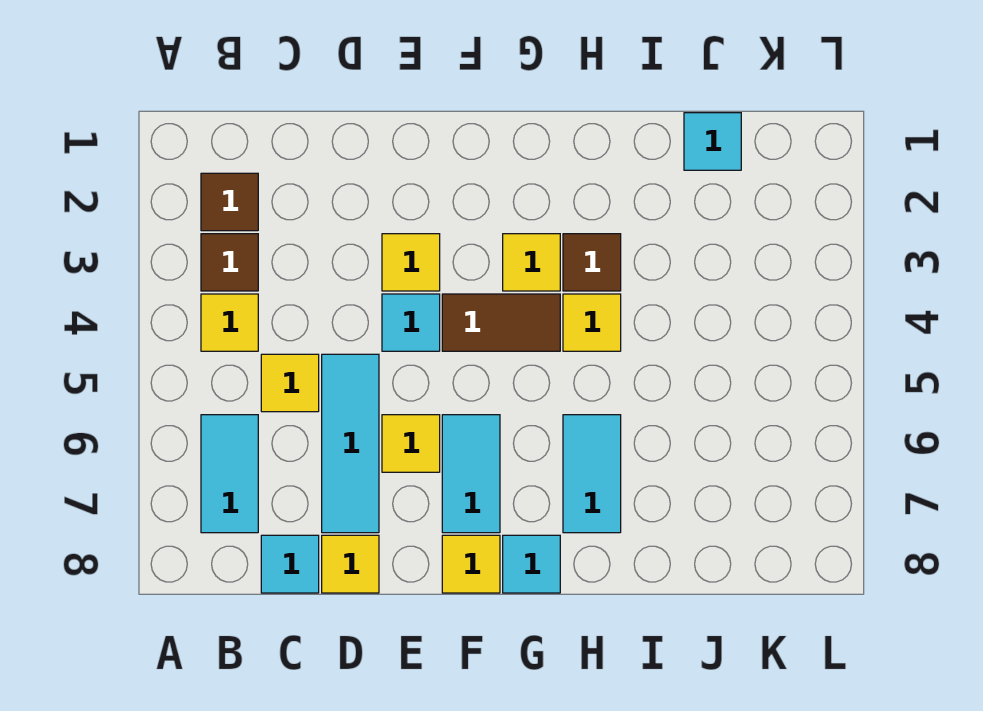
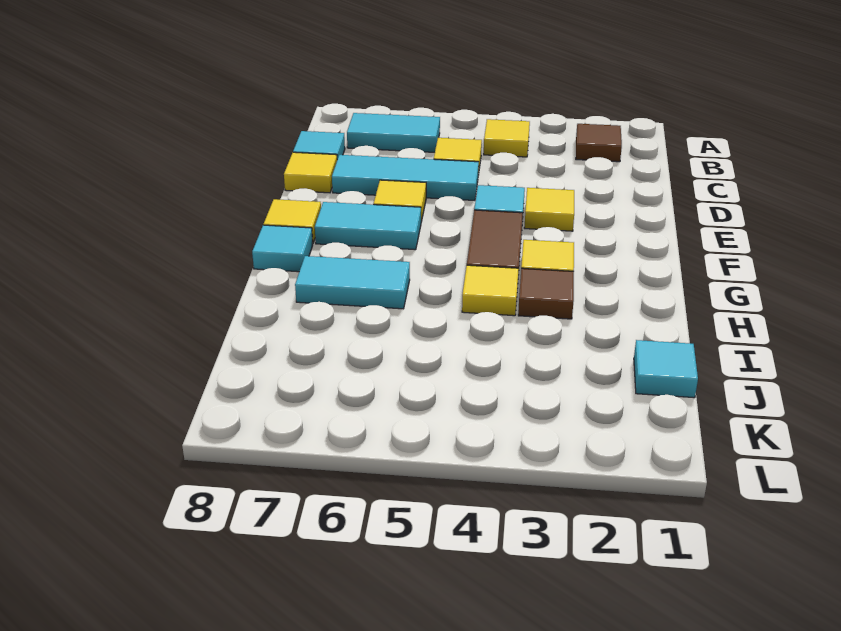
brown 1x1 tile [201,234,258,291] -> none

